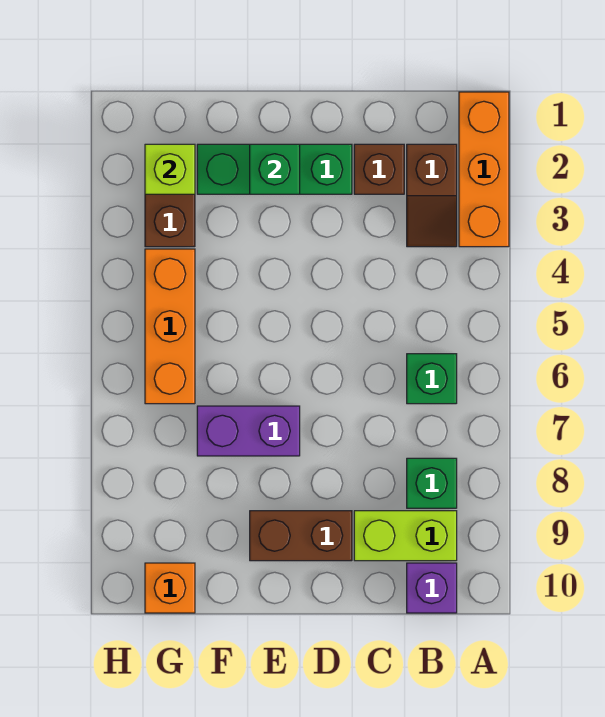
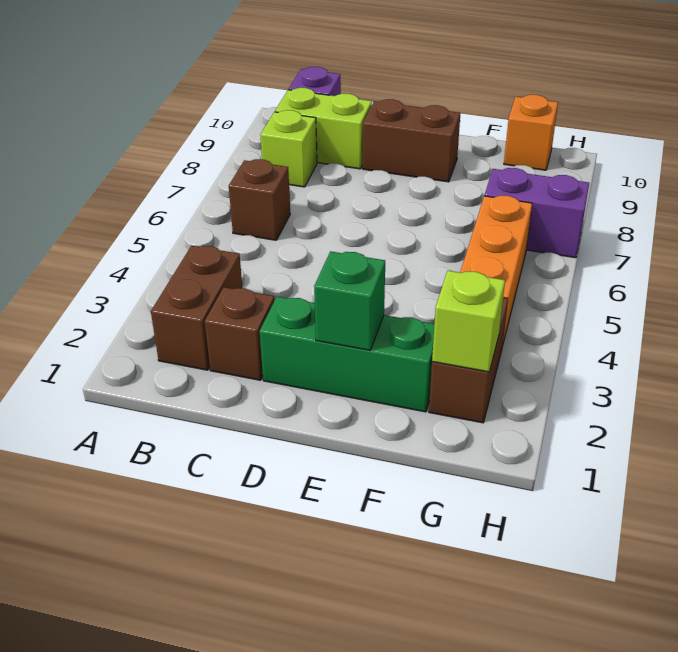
orange 1x3 brick [459,92,509,247] -> none
brown 1x2 slope [407,144,457,247] -> brown 1x2 brick [151,246,242,370]
green 1x1 brick [407,354,457,404] -> brown 1x1 brick [229,159,290,240]
green 1x1 brick [407,458,457,508] -> lime 1x1 brick [260,110,317,187]
purple 1x2 brick [197,406,300,456] -> purple 1x2 brick moved to [485,168,589,258]

